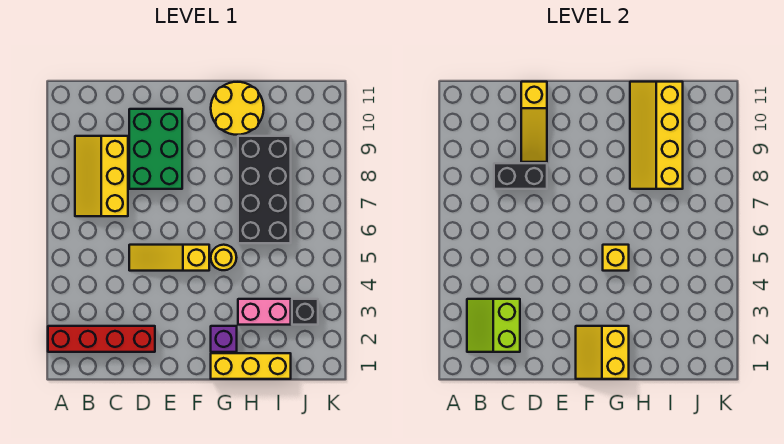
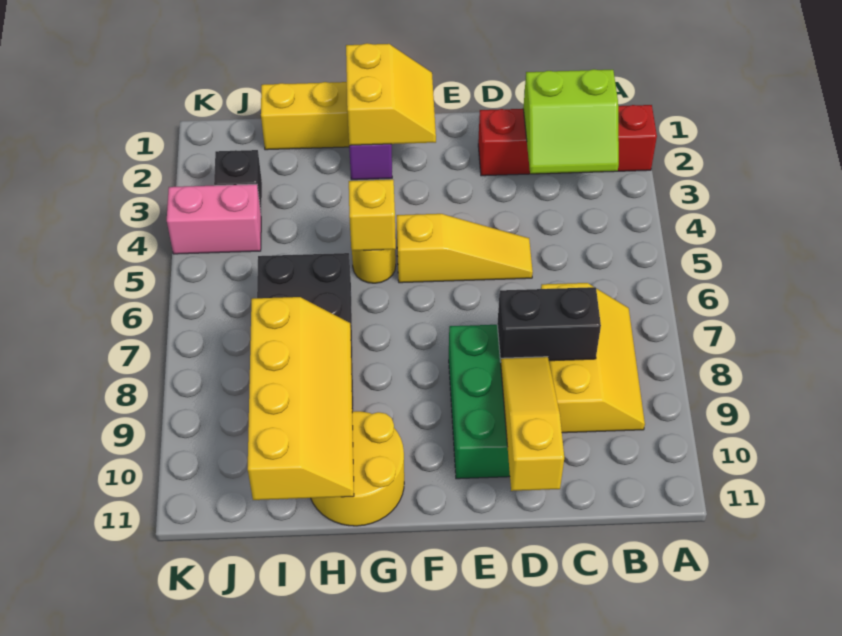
lime 2x2 slope [467,299,520,352] -> lime 2x2 slope turned to [523,69,619,174]
pink 1x2 brick [238,299,291,325] -> pink 1x2 brick moved to [167,184,261,254]

